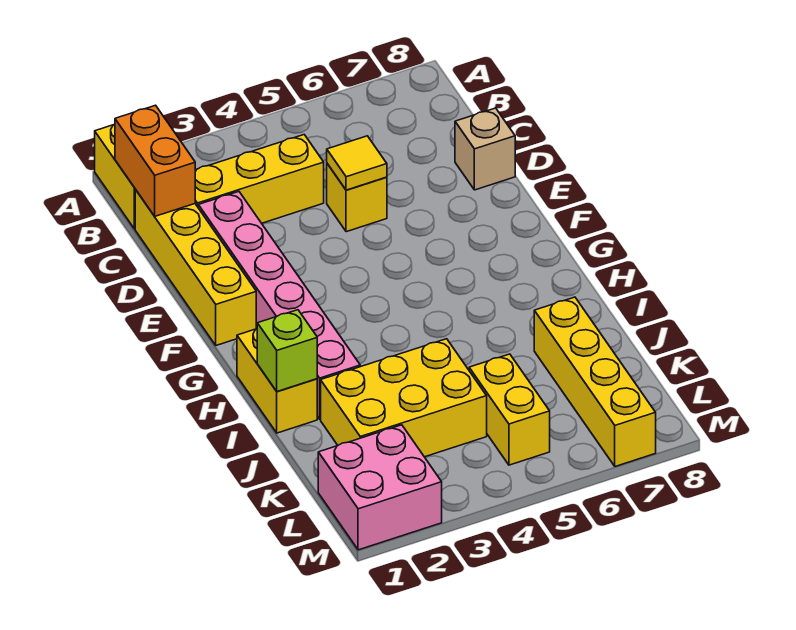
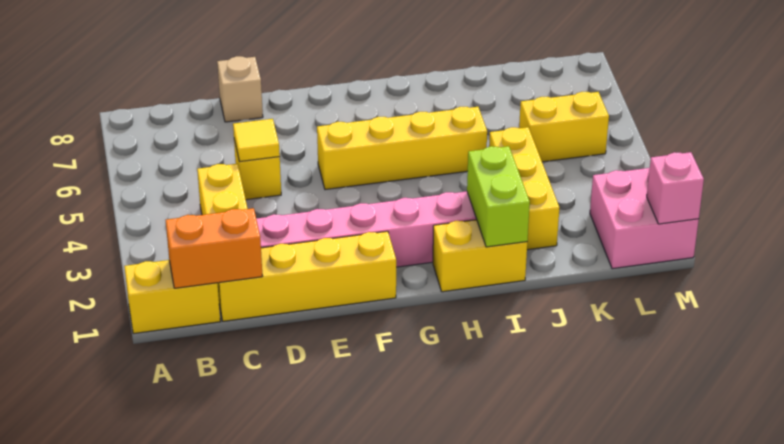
lime 1x1 brick [257,310,317,391] -> lime 1x2 brick [467,146,530,247]
yellow 2x3 brick [321,339,487,457] -> yellow 1x3 brick [489,127,559,250]
yellow 1x4 brick [534,297,656,466] -> yellow 1x4 brick moved to [317,107,487,190]
none -> pink 1x1 brick [647,152,704,224]

